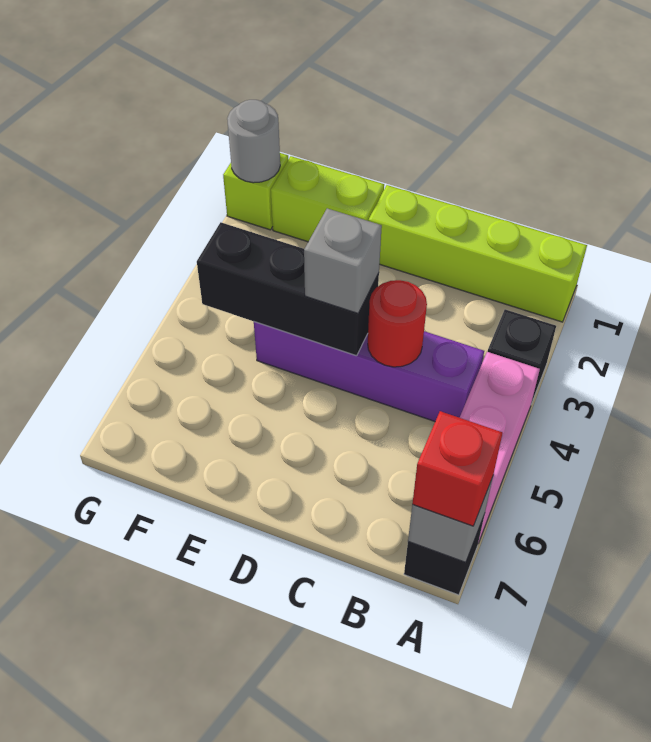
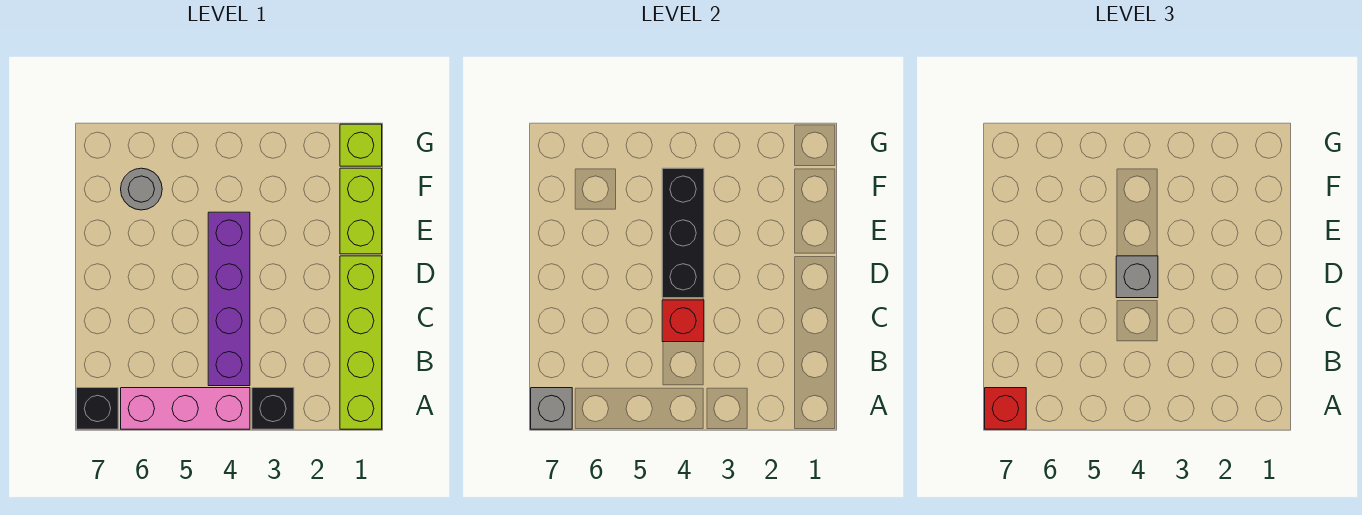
red 1x1 round brick [368,280,427,367] -> red 1x1 brick [662,300,704,342]
grey 1x1 round brick [227,100,280,183] -> grey 1x1 round brick moved to [121,168,162,210]

